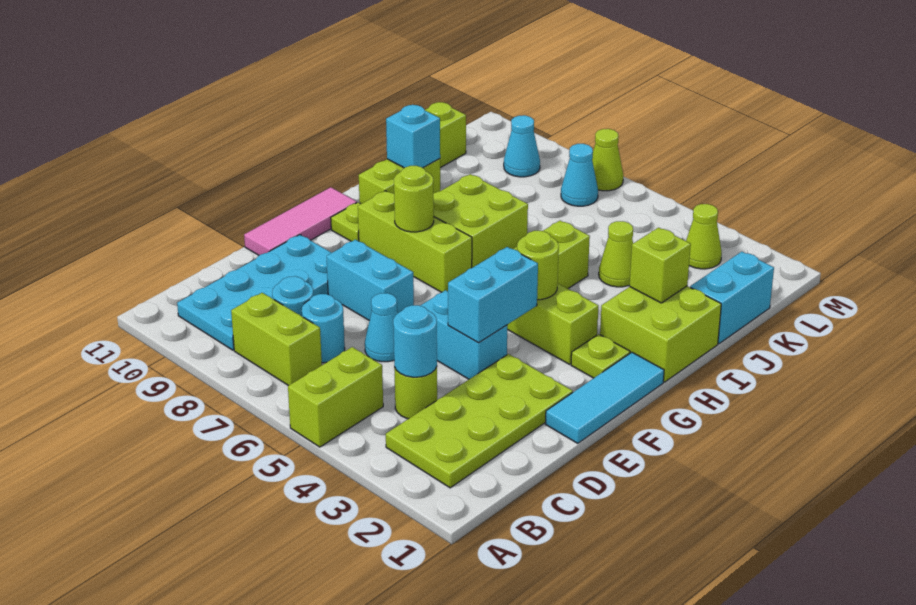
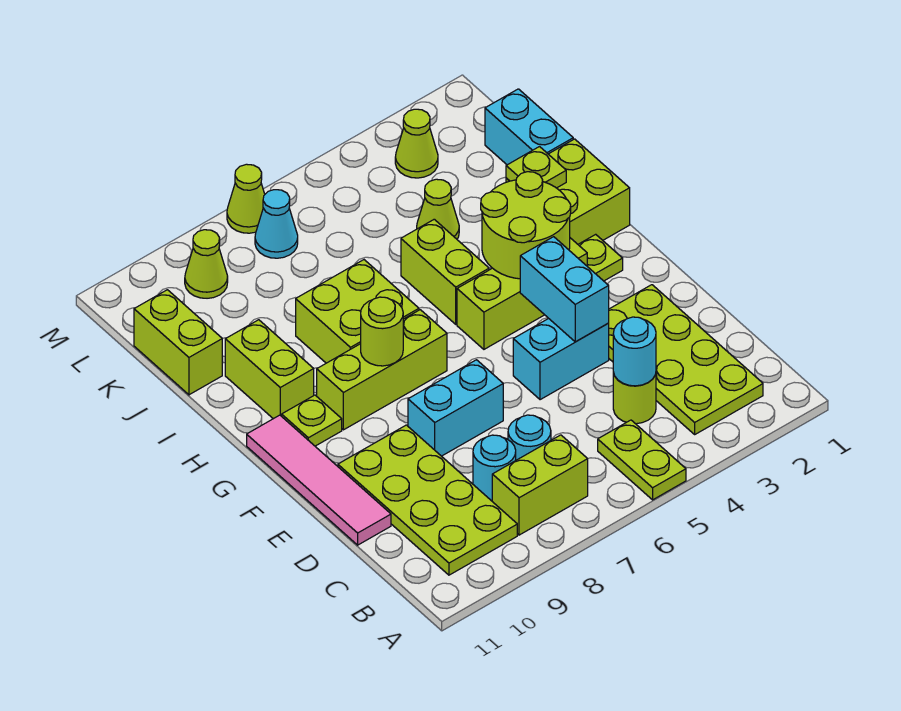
lime 1x2 brick [288,347,383,447] -> lime 1x2 plate [598,420,686,500]
cyan 2x4 plate [177,235,331,350] -> lime 2x4 plate [338,425,517,575]
cyan 1x1 cone [365,293,398,362] -> none
cyan 1x3 tile [546,352,664,443] -> none
pink 1x3 tile [244,187,357,255] -> pink 1x4 tile [247,415,391,545]
lime 1x1 round brick [517,231,559,300] -> lime 2x2 round brick [481,172,571,279]
lime 1x1 brick [630,228,691,303] -> lime 1x1 plate [506,147,566,188]
cyan 1x1 brick [386,105,440,168] -> none
cyan 1x1 cone [504,115,540,177] -> lime 1x1 cone [185,230,228,298]

